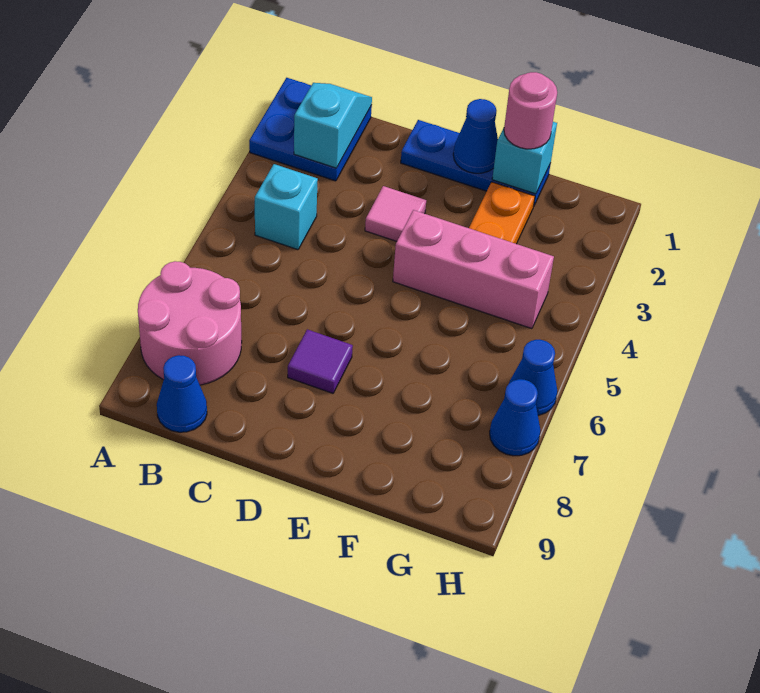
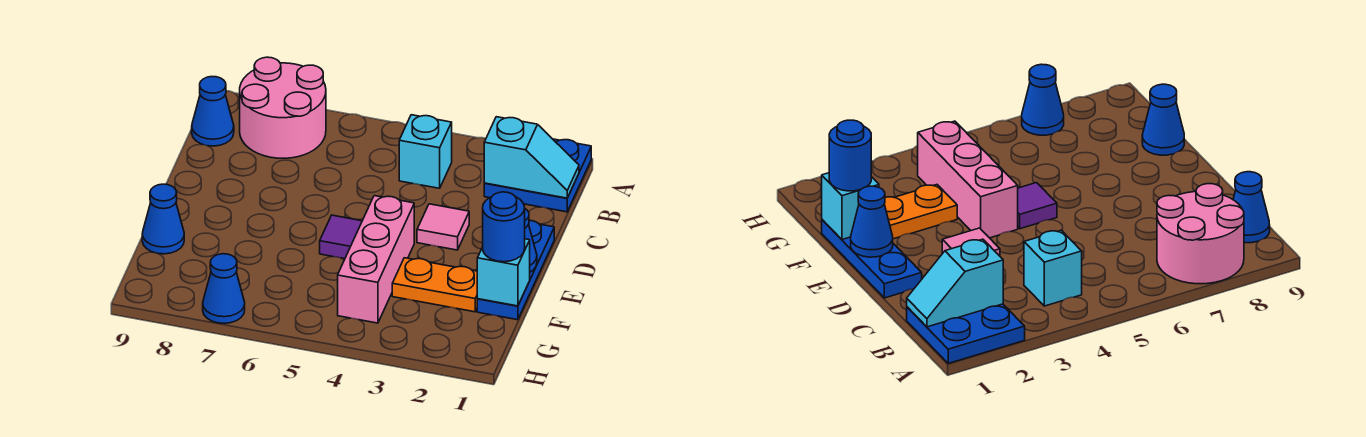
purple 1x1 tile [288,329,353,393] -> purple 1x1 tile moved to [320,215,362,259]
pink 1x1 round brick [504,72,557,149] -> blue 1x1 round brick [483,192,525,262]
blue 1x1 cone [509,340,558,415] -> blue 1x1 cone moved to [142,184,184,254]

